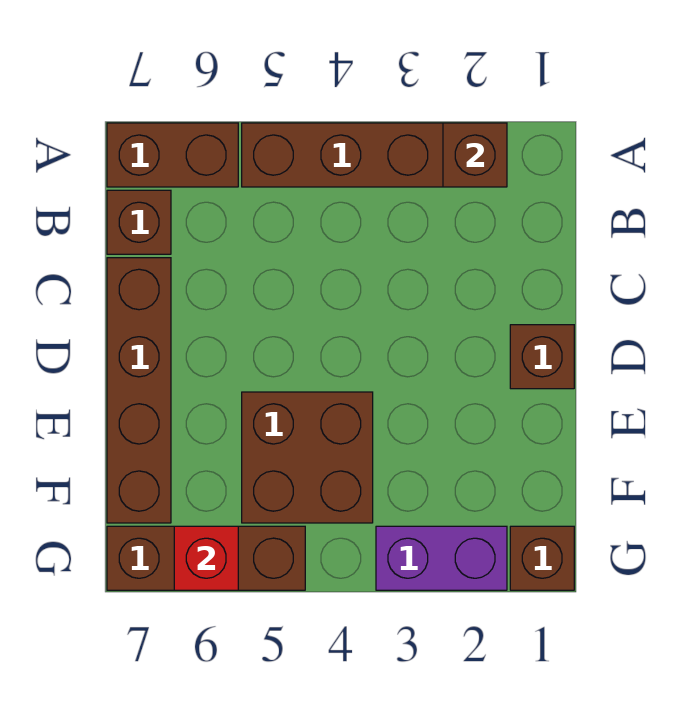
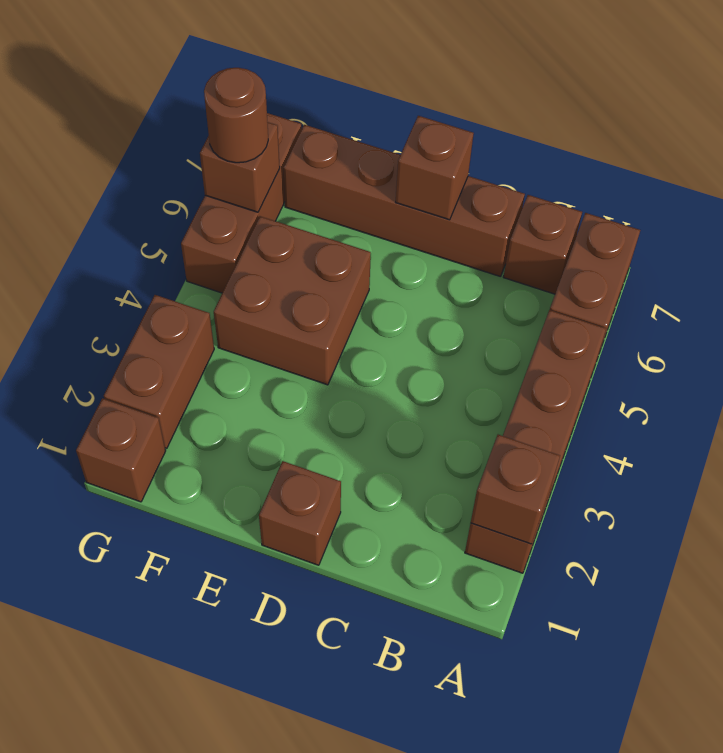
none -> brown 1x1 brick [396,116,474,220]
purple 1x2 brick [376,526,507,590] -> brown 1x2 brick [104,295,214,448]
red 1x1 brick [174,526,238,590] -> brown 1x1 brick [200,122,280,212]
none -> brown 1x1 round brick [204,68,268,163]

